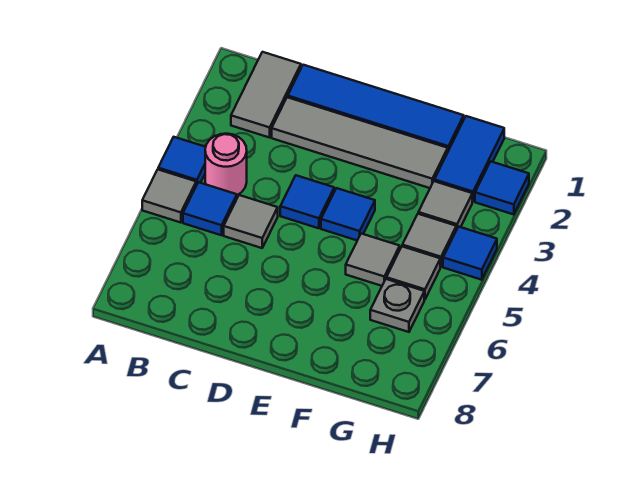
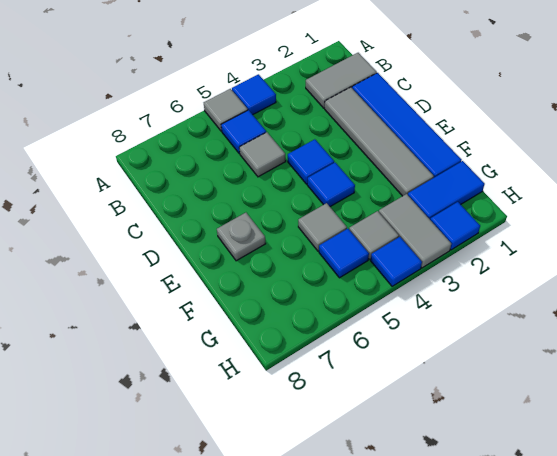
pink 1x1 round brick [205,134,247,195] -> none
grey 1x1 tile [418,181,472,230] -> grey 1x2 tile [379,194,451,268]
grey 1x1 tile [386,246,440,299] -> blue 1x1 tile [319,229,369,278]
grey 1x1 plate [370,279,424,332] -> grey 1x1 plate moved to [217,213,266,261]

